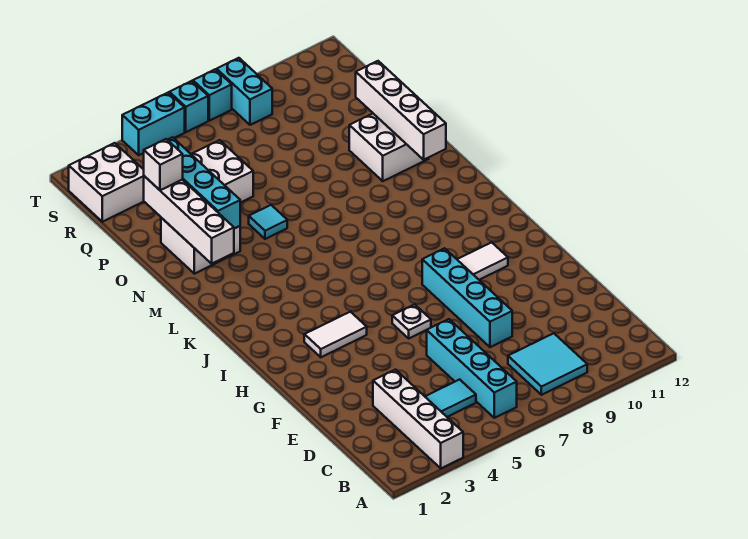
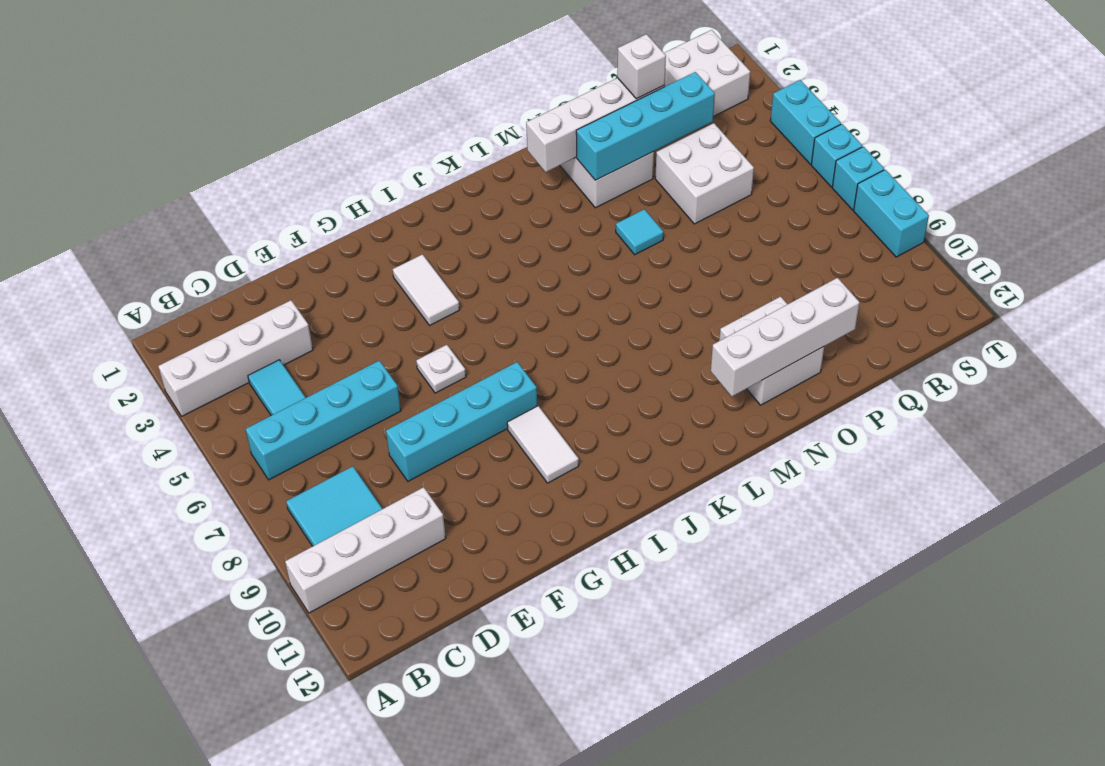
none -> white 1x4 brick [285,487,446,613]
cyan 1x2 brick [217,58,272,125] -> cyan 1x2 brick turned to [854,170,929,257]

